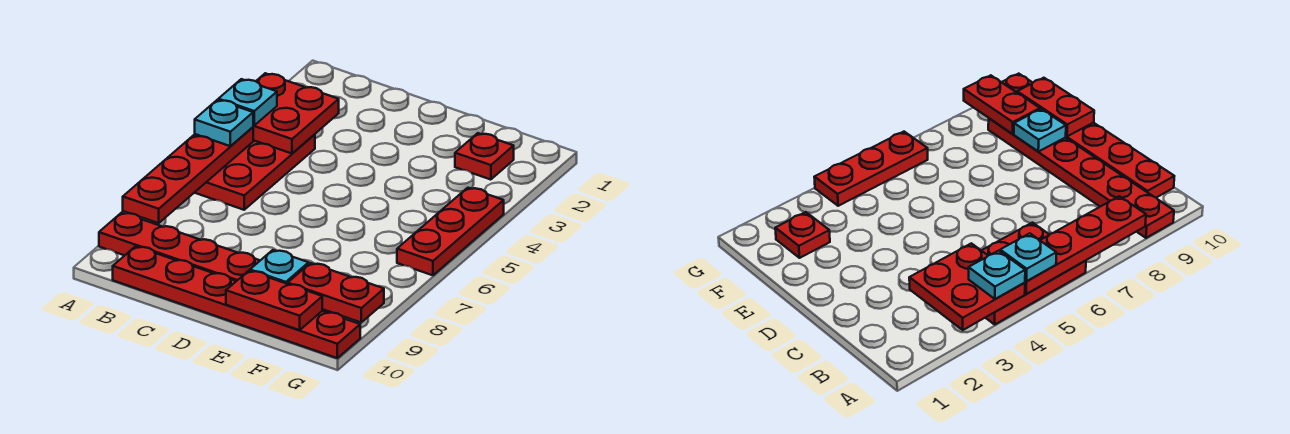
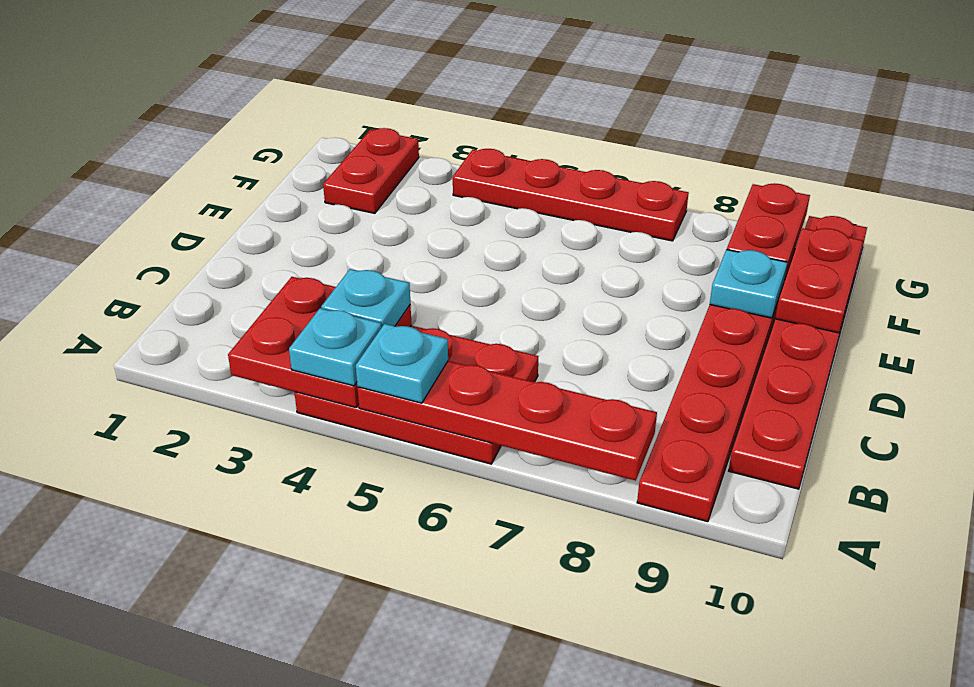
none -> cyan 1x1 plate [321,269,410,326]
red 1x1 plate [455,133,514,180] -> red 1x2 plate [323,128,419,213]
red 1x3 plate [397,188,504,275] -> red 1x4 plate [453,149,689,241]

